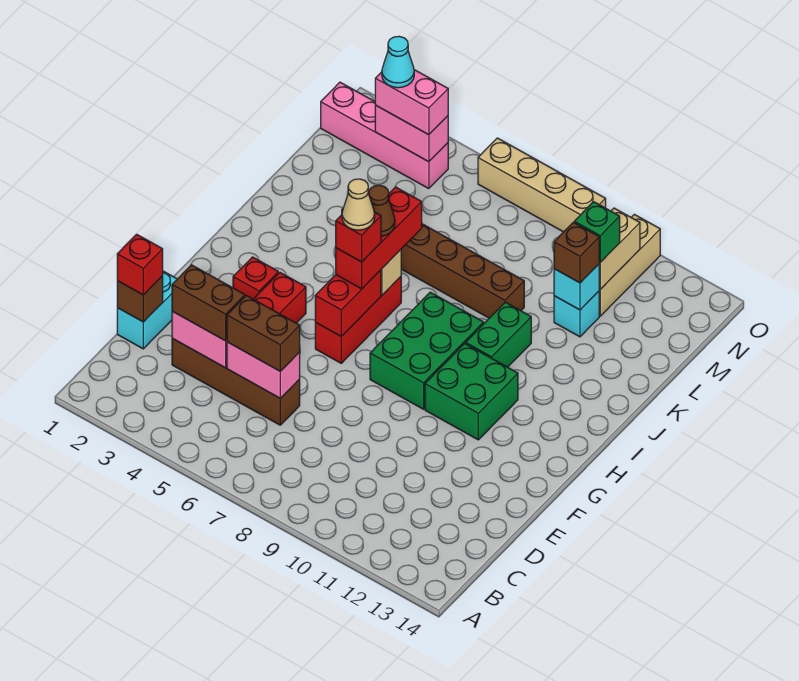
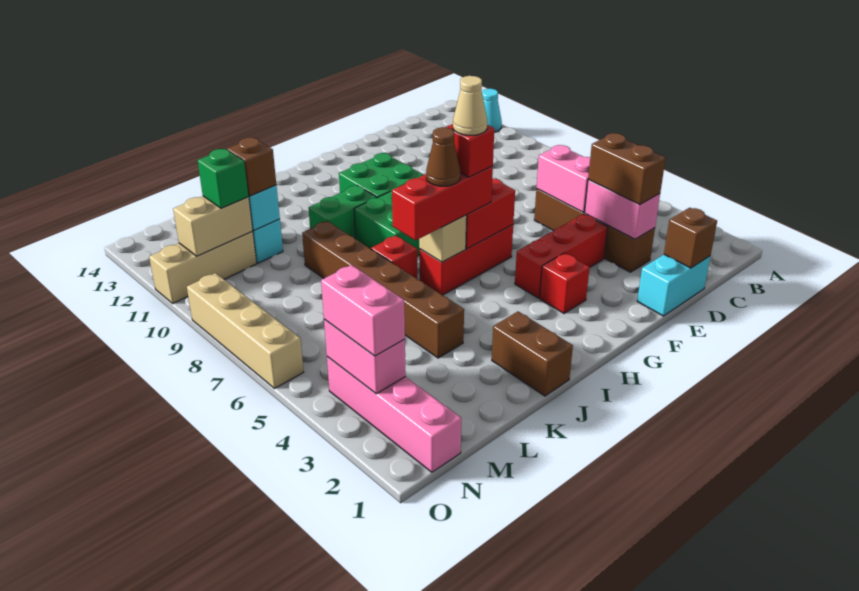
red 1x1 brick [117,234,163,295] -> red 1x1 brick moved to [371,236,417,278]
brown 1x2 brick [227,295,300,371] -> brown 1x2 brick moved to [492,312,573,396]
cyan 1x1 cone [382,36,414,88] -> cyan 1x1 cone moved to [482,89,502,132]

